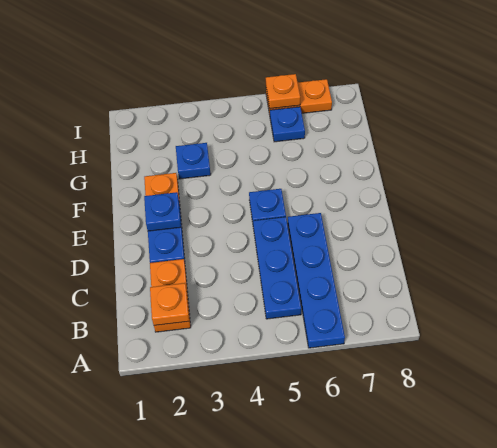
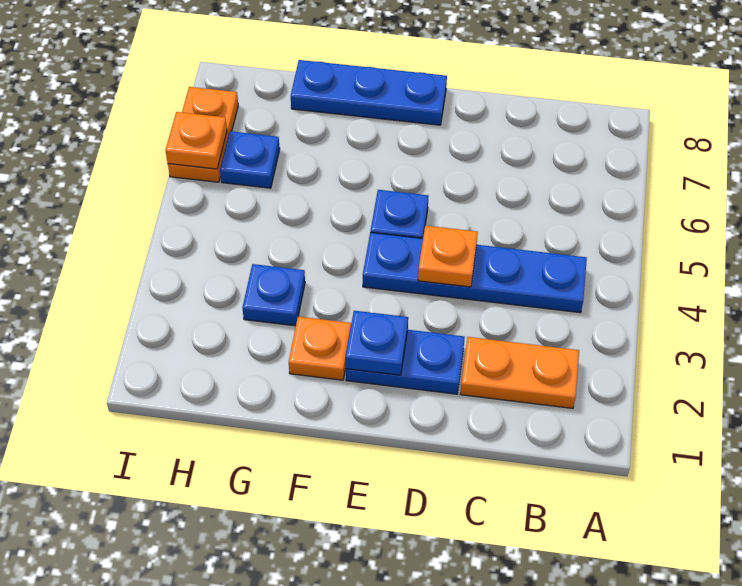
blue 1x4 plate [288,213,345,348] -> blue 1x4 plate moved to [363,232,587,313]
orange 1x1 plate [150,283,189,325] -> orange 1x1 plate moved to [418,226,478,287]
blue 1x3 plate [253,217,301,319] -> blue 1x3 plate moved to [291,60,447,125]

